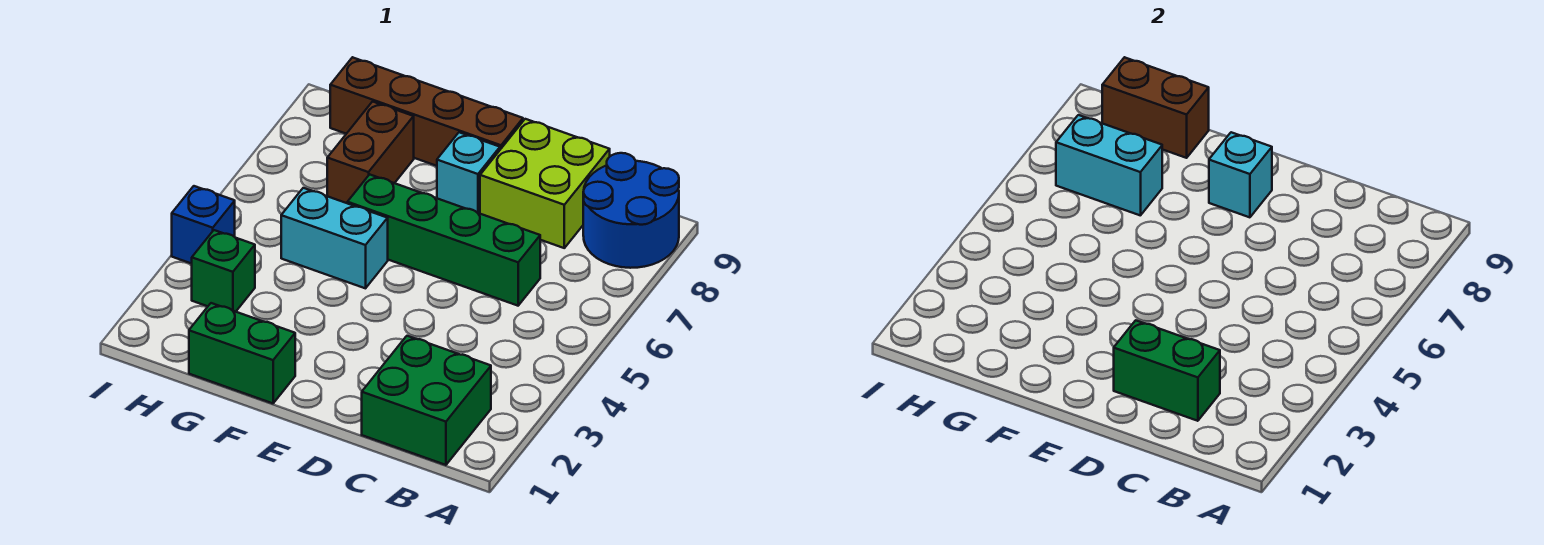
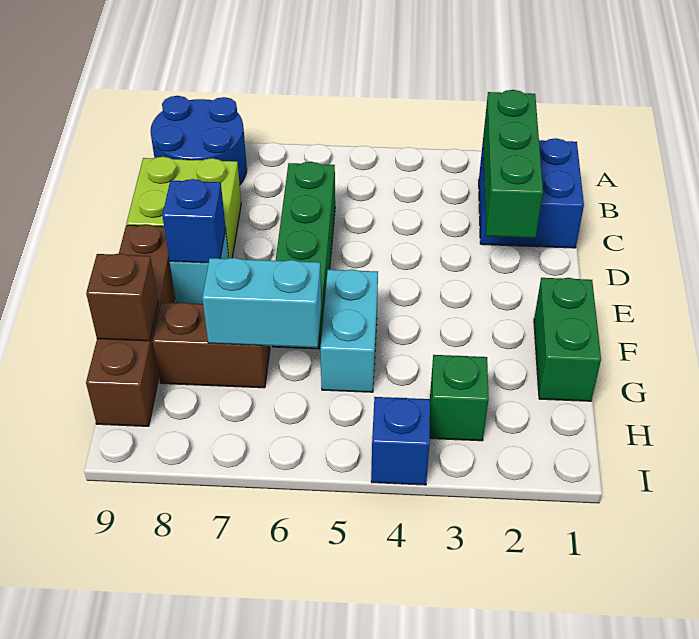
green 2x2 brick [362,336,491,465] -> blue 2x2 brick [479,138,584,248]
green 1x2 brick [1114,320,1220,421] -> green 1x3 brick [483,90,543,238]
cyan 1x1 brick [1209,132,1272,217] -> blue 1x1 brick [162,179,226,263]
cyan 1x2 brick [1056,115,1162,216] -> cyan 1x2 brick turned to [202,258,321,348]
brown 1x2 brick [1102,57,1209,158] -> brown 1x1 brick [86,253,158,341]

